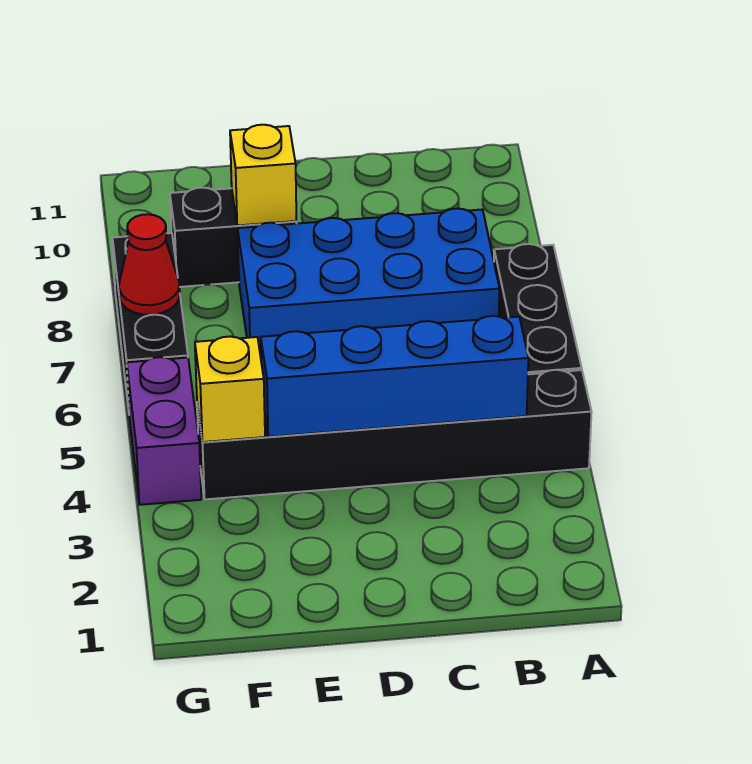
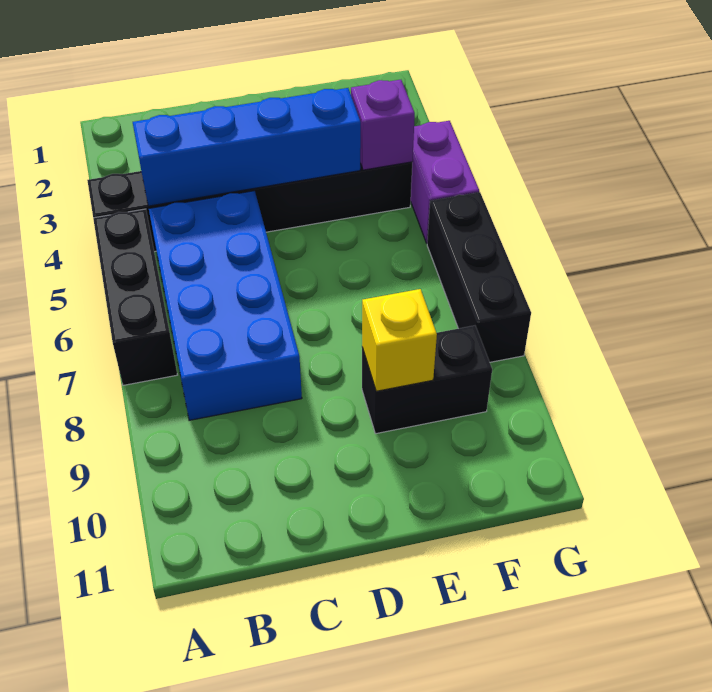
blue 2x4 brick [238,208,499,357] -> blue 2x4 brick turned to [149,191,302,420]
yellow 1x1 brick [195,337,265,442] -> purple 1x1 brick [351,80,415,170]
red 1x1 cone [119,214,180,315] -> none

